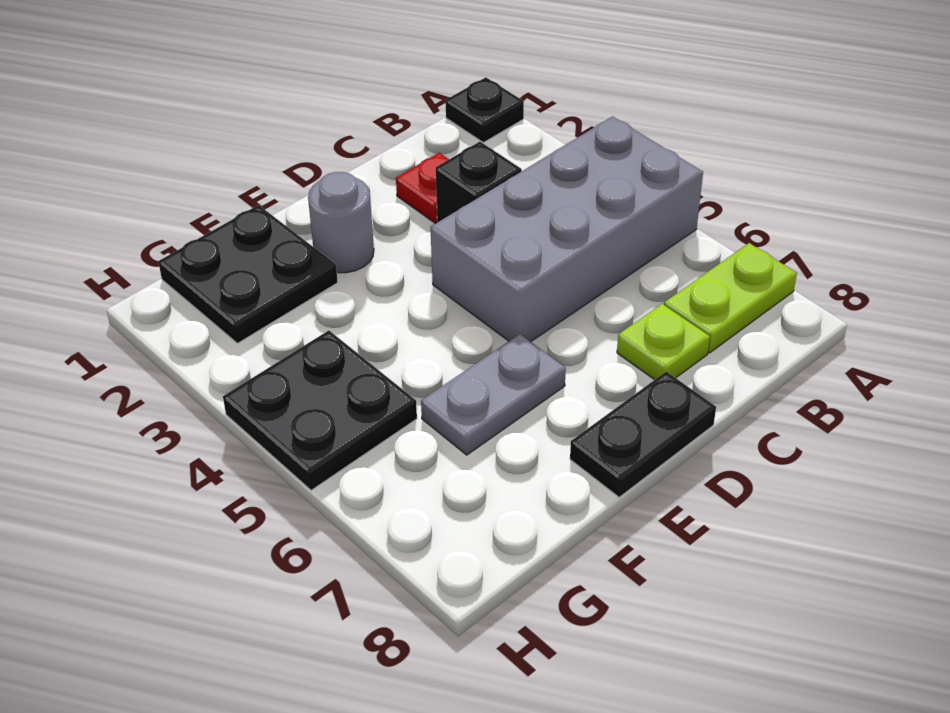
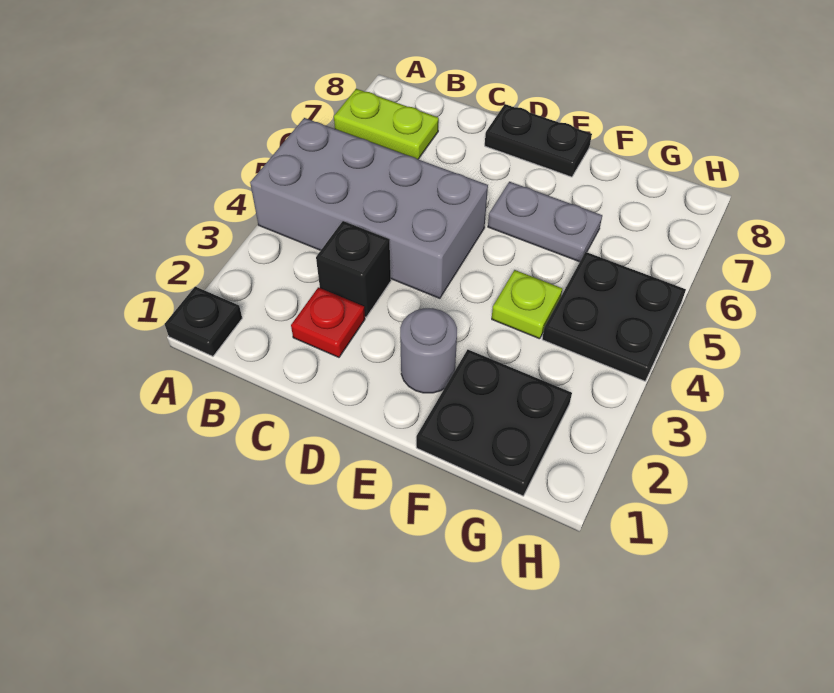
lime 1x1 plate [617,304,710,380] -> lime 1x1 plate moved to [492,270,562,339]

